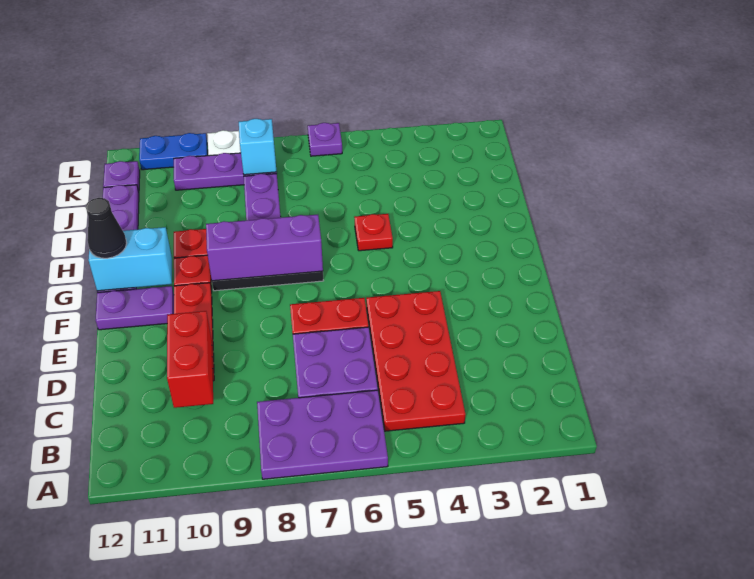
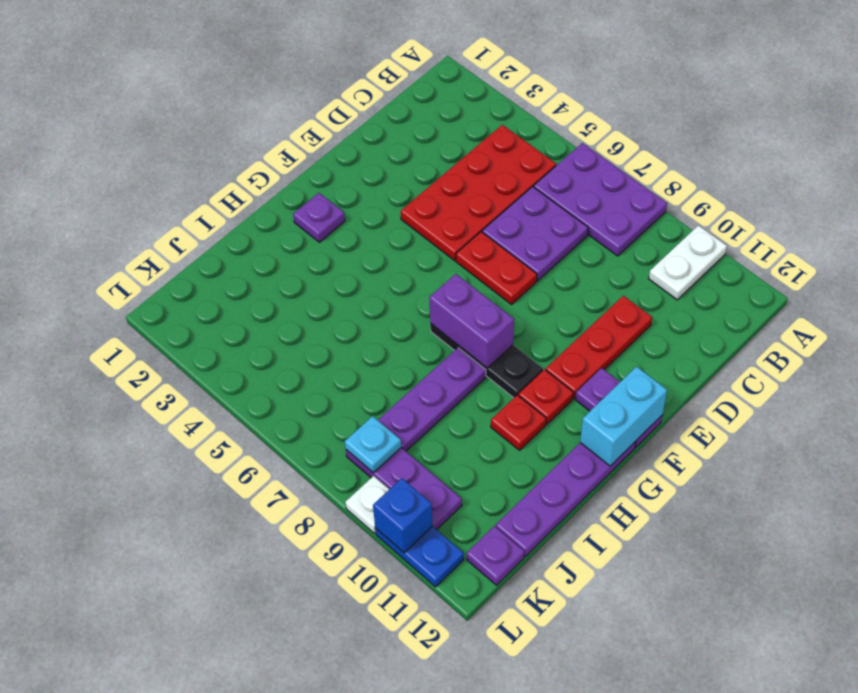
none -> white 1x2 plate [649,225,727,300]
red 1x2 brick [167,311,213,408] -> none
purple 1x3 brick [206,215,323,281] -> purple 1x2 brick [429,274,514,368]
cyan 1x2 brick [88,227,172,291] -> cyan 1x2 brick turned to [580,367,667,466]
black 1x1 cone [86,198,127,258] -> none
red 1x1 plate [354,214,393,251] -> none
cyan 1x1 brick [239,119,277,175] -> cyan 1x1 plate [345,416,401,473]
purple 1x1 plate [308,123,342,156] -> purple 1x1 plate moved to [293,193,345,242]
none -> blue 1x1 brick [373,478,433,553]

